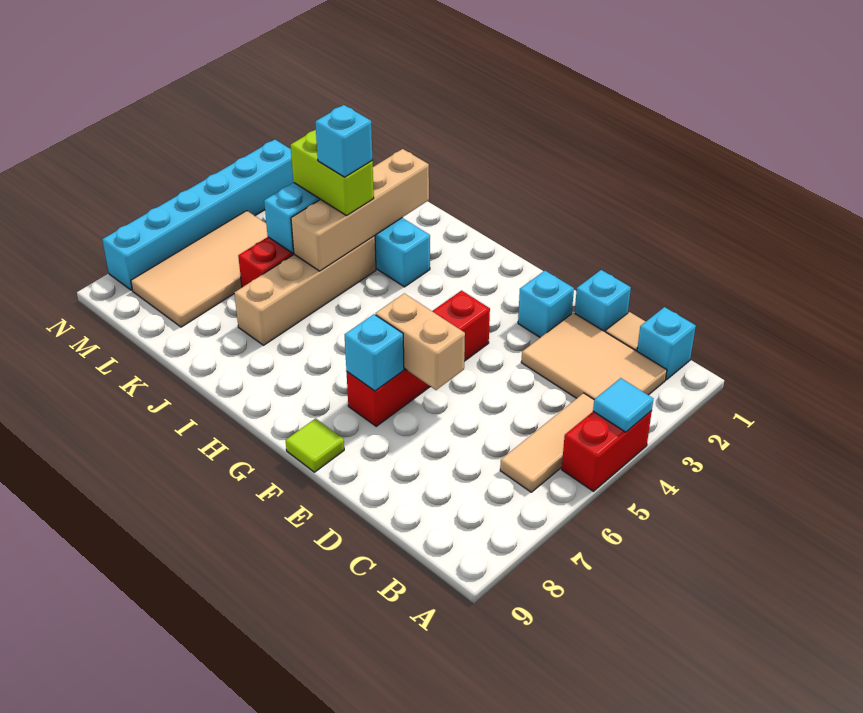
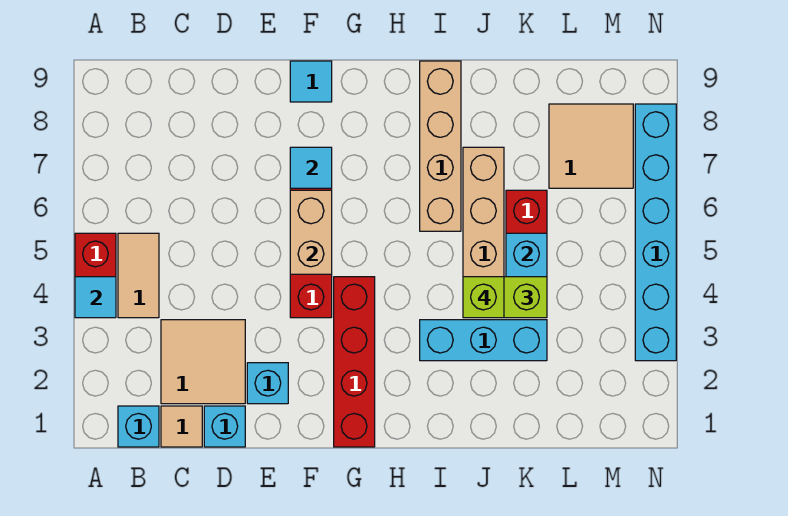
tan 2x3 tile [521,313,667,399] -> tan 2x2 tile [161,320,245,404]
tan 1x3 tile [500,393,594,492] -> tan 1x2 tile [118,233,159,318]
tan 1x2 brick [376,293,465,390] -> tan 1x2 brick turned to [290,190,332,274]
cyan 1x1 brick [345,314,404,391] -> cyan 1x1 tile [290,147,332,188]
lime 1x1 tile [286,419,344,472] -> cyan 1x1 tile [290,61,332,102]
none -> red 1x4 brick [334,277,375,447]
tan 1x4 brick [291,149,429,271] -> tan 1x4 brick moved to [420,61,461,231]
cyan 1x1 brick [315,105,372,177] -> lime 1x1 brick [463,277,504,318]
tan 2x4 tile [131,211,268,327] -> tan 2x2 tile [549,104,633,188]

